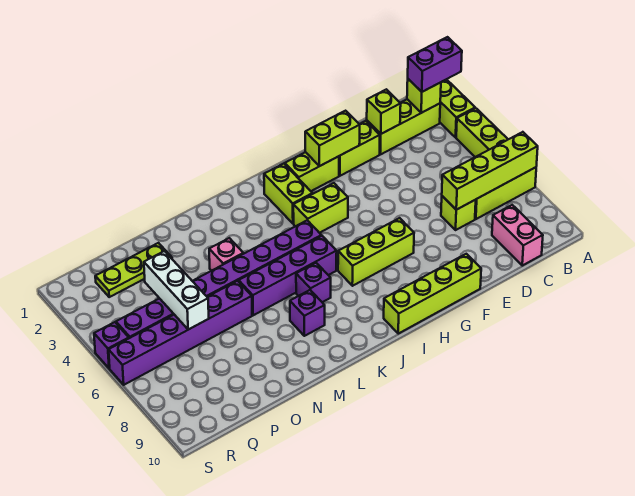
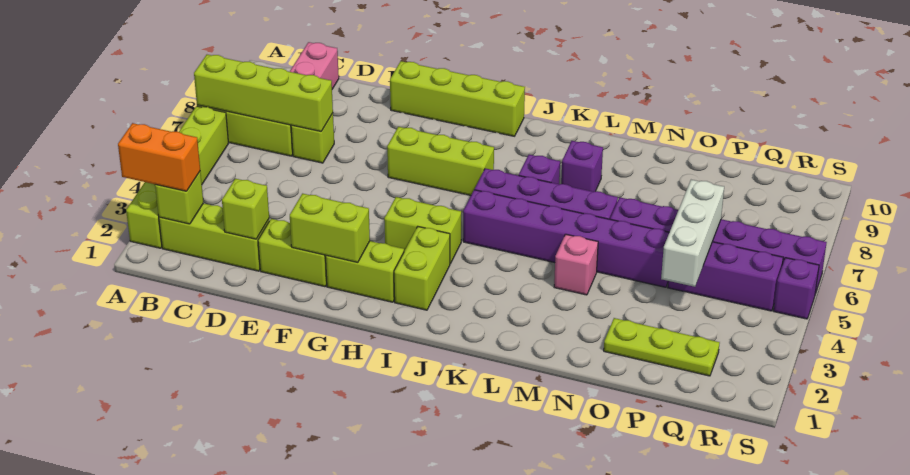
purple 1x2 brick [408,37,462,92] -> orange 1x2 brick [118,123,200,191]

